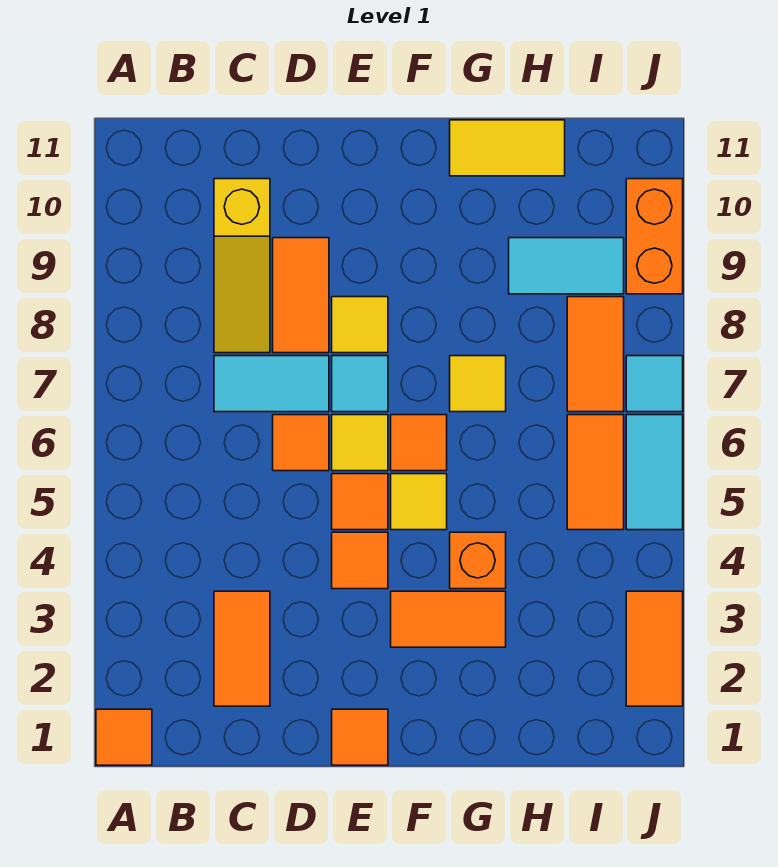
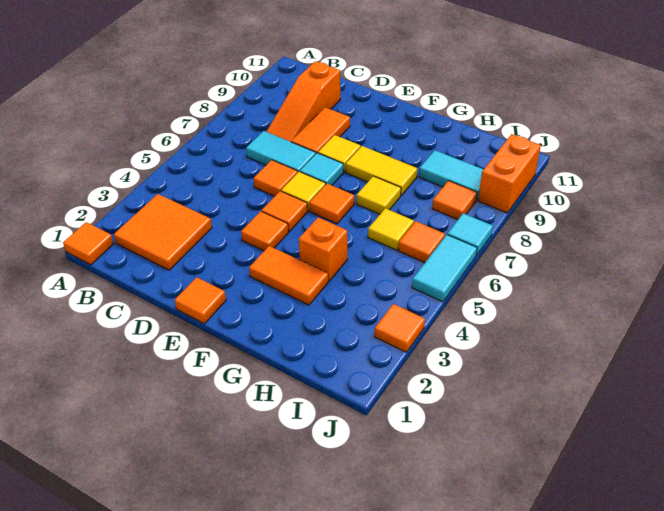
orange 1x2 tile [214,591,270,706] -> orange 2x2 tile [114,194,212,270]
yellow 1x3 slope [214,179,270,353] -> orange 1x3 slope [266,61,340,142]
yellow 1x1 tile [391,474,447,530] -> yellow 1x1 tile moved to [368,208,414,250]
yellow 1x2 tile [450,120,565,176] -> yellow 1x2 tile moved to [346,146,417,196]
orange 1x2 tile [567,415,624,530] -> orange 1x1 tile [398,221,445,263]
orange 1x2 tile [567,297,624,412] -> orange 1x1 tile [432,181,477,220]
orange 1x2 tile [626,591,683,706] -> orange 1x1 tile [375,304,425,352]

